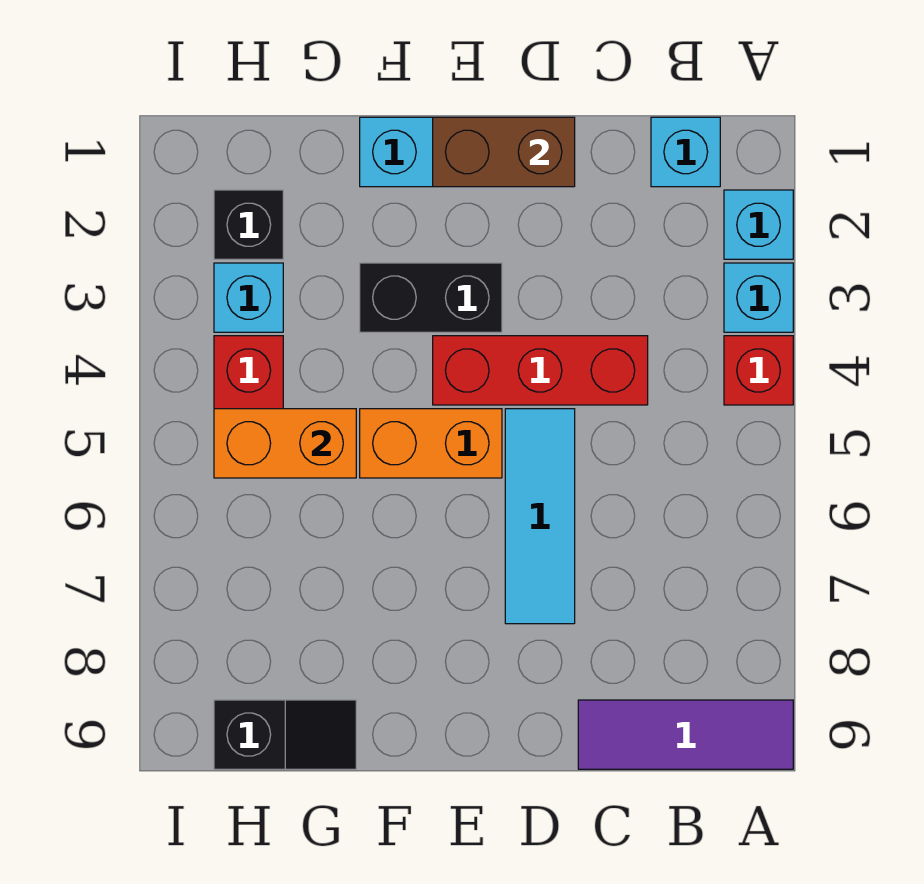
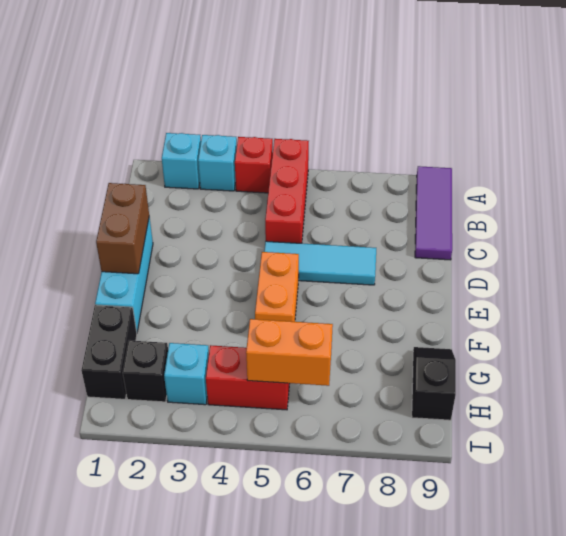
cyan 1x1 brick [651,117,720,187] -> none
red 1x3 brick [433,336,648,405] -> red 1x3 brick moved to [265,139,309,243]
black 1x2 brick [360,263,502,332] -> black 1x2 brick moved to [81,305,137,399]
orange 1x2 brick [214,409,356,478] -> orange 1x2 brick turned to [246,319,333,386]

